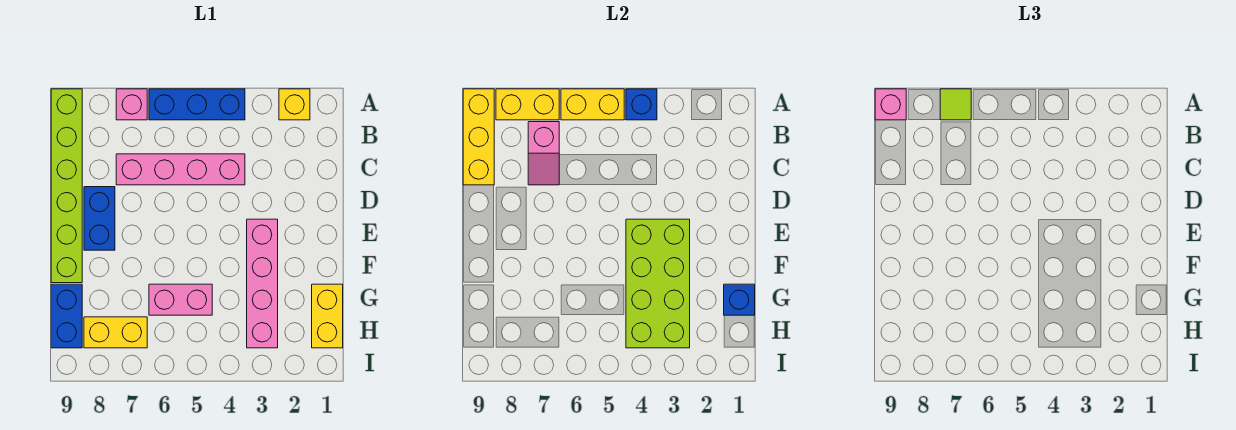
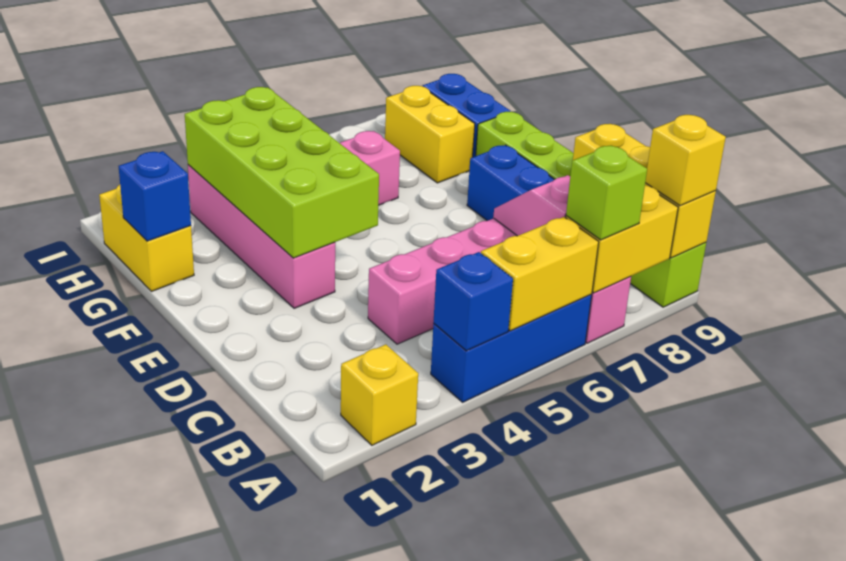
lime 1x1 tile [940,89,971,120] -> lime 1x1 brick [566,145,647,240]
pink 1x1 brick [875,89,906,120] -> yellow 1x1 brick [645,115,726,206]
yellow 1x2 brick [84,317,147,348] -> yellow 1x2 brick turned to [385,86,475,183]

